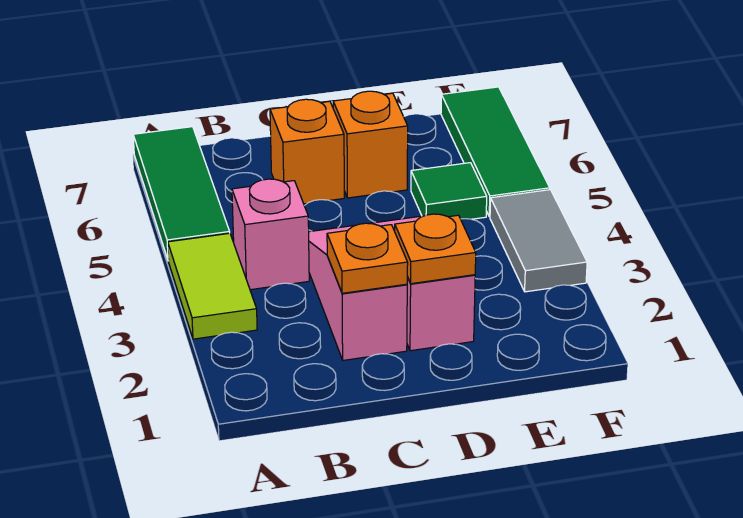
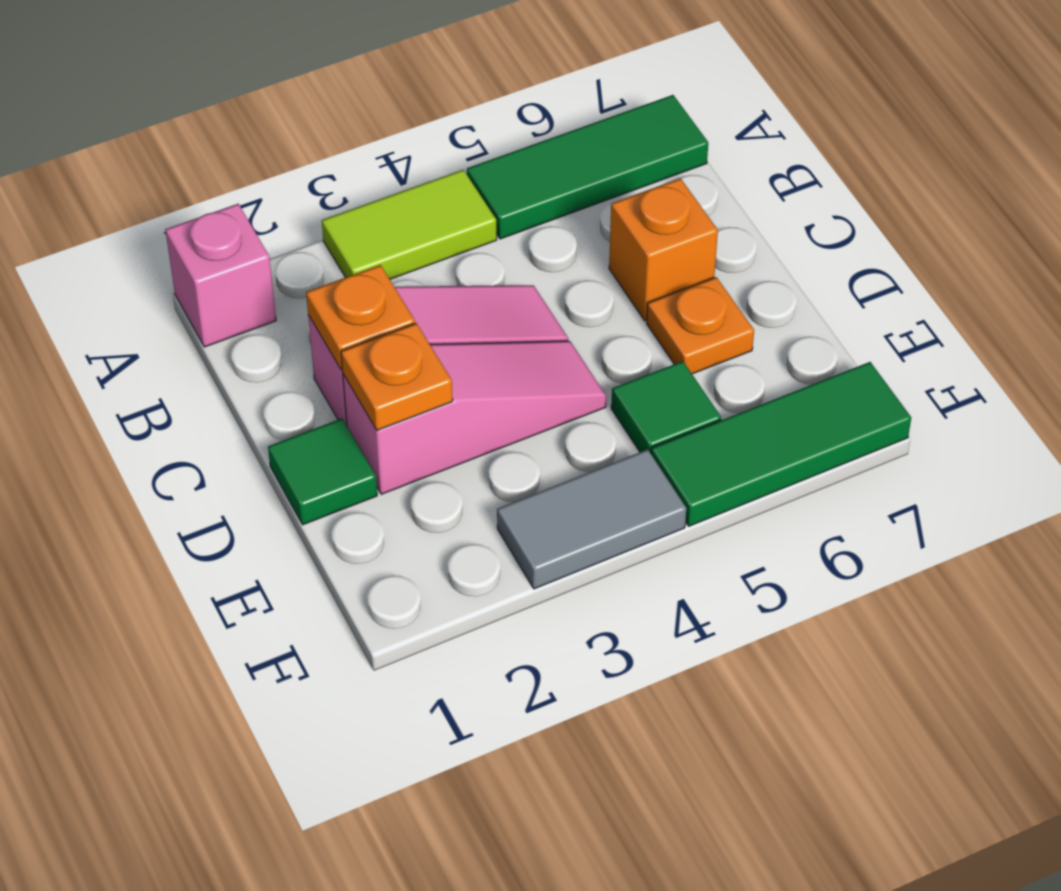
pink 1x1 brick [232,179,309,290] -> pink 1x1 brick moved to [165,204,276,347]
none -> green 1x1 tile [268,418,377,525]
orange 1x1 brick [333,91,408,198] -> orange 1x1 plate [647,277,754,374]

